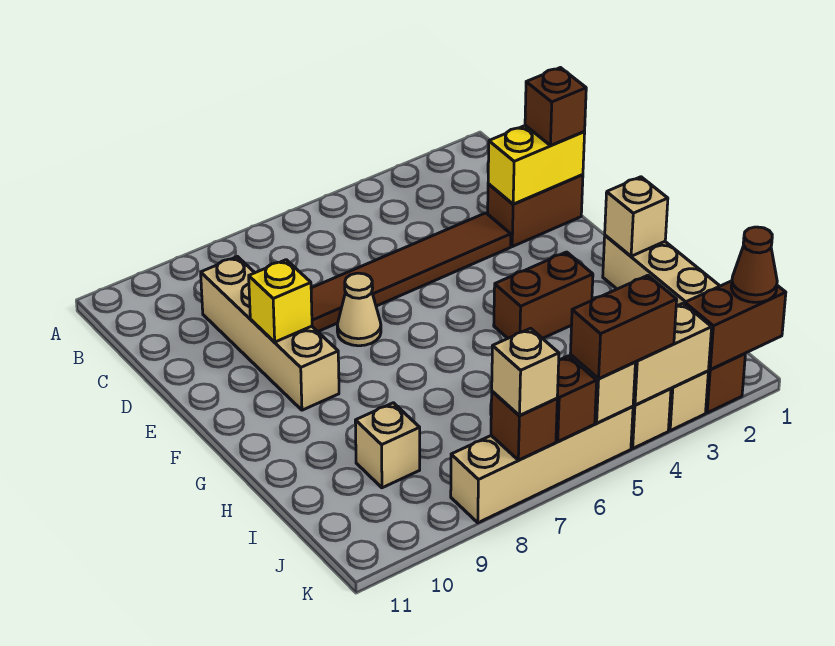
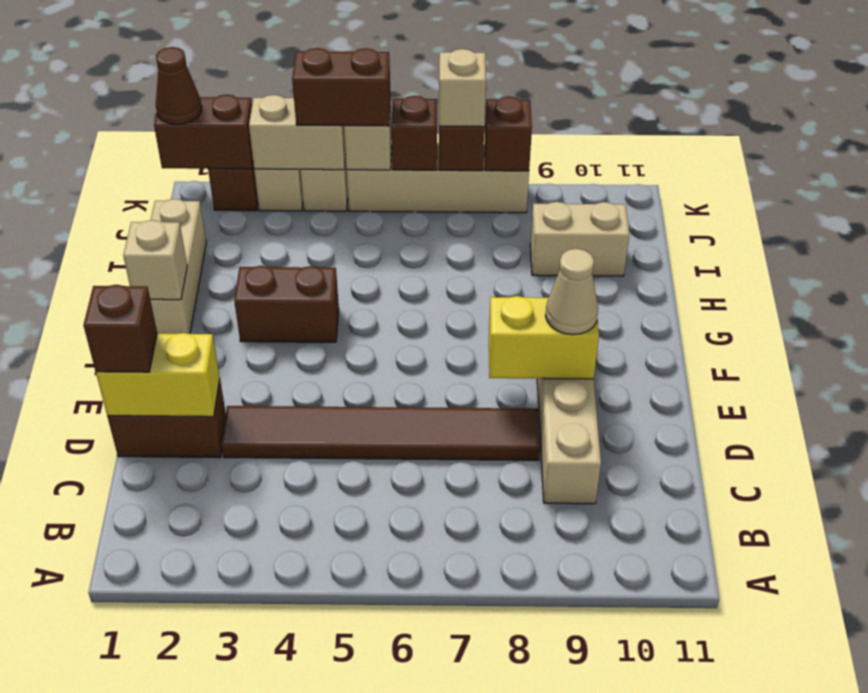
tan 1x1 cone [337,273,381,346] -> tan 1x1 cone moved to [545,249,598,335]
yellow 1x1 brick [249,260,312,342] -> yellow 1x2 brick [489,296,599,379]
tan 1x1 brick [355,403,420,488] -> tan 1x2 brick [530,202,629,276]
none -> brown 1x1 brick [485,96,532,171]

